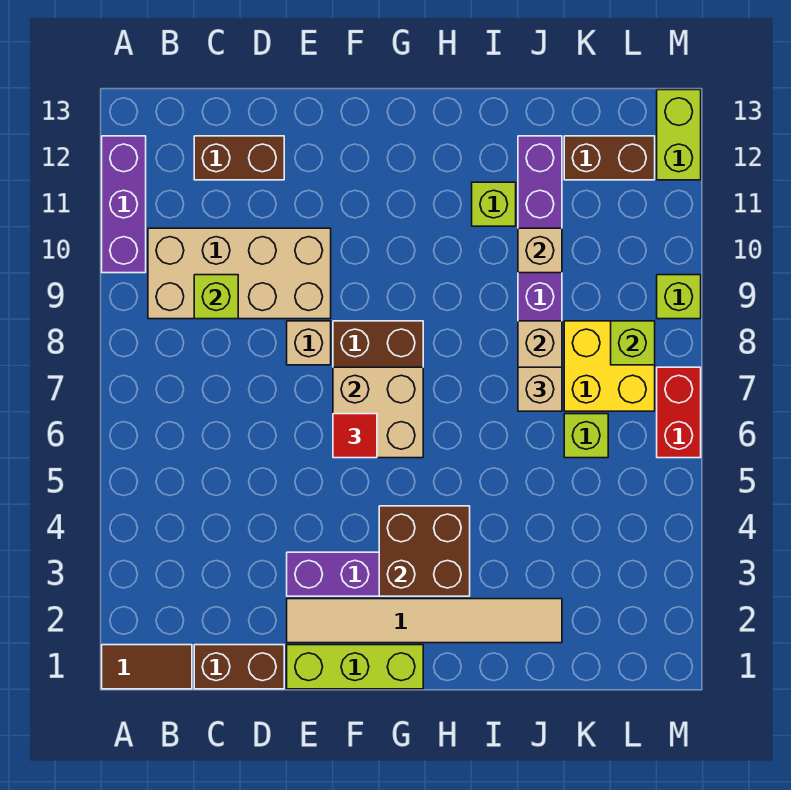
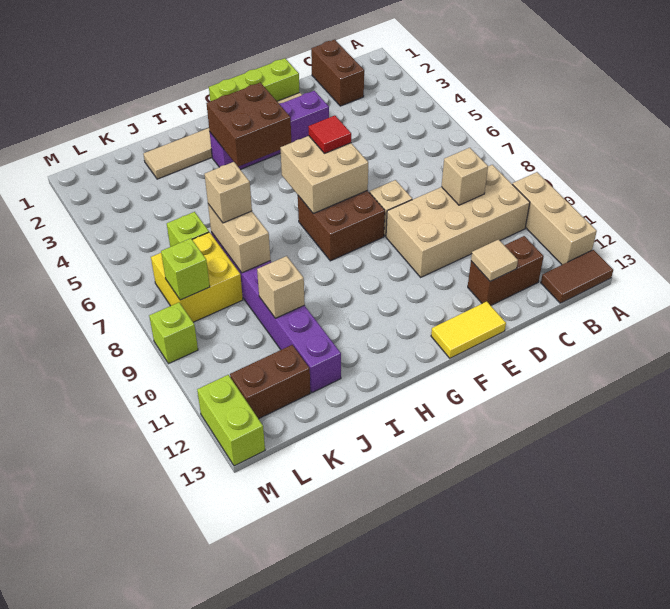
brown 1x2 tile [102,645,192,689] -> brown 1x2 tile moved to [541,250,613,303]
purple 1x3 brick [102,136,146,273] -> tan 1x3 brick [512,172,597,265]
brown 1x2 brick [194,645,284,689] -> brown 1x2 brick turned to [311,40,364,106]
lime 1x1 brick [194,275,238,319] -> tan 1x1 brick [441,148,488,205]
none -> tan 1x1 tile [471,240,518,281]
none -> yellow 1x2 tile [431,301,506,358]
lime 1x1 brick [472,182,516,226] -> none
red 1x2 brick [657,367,701,458] -> none

